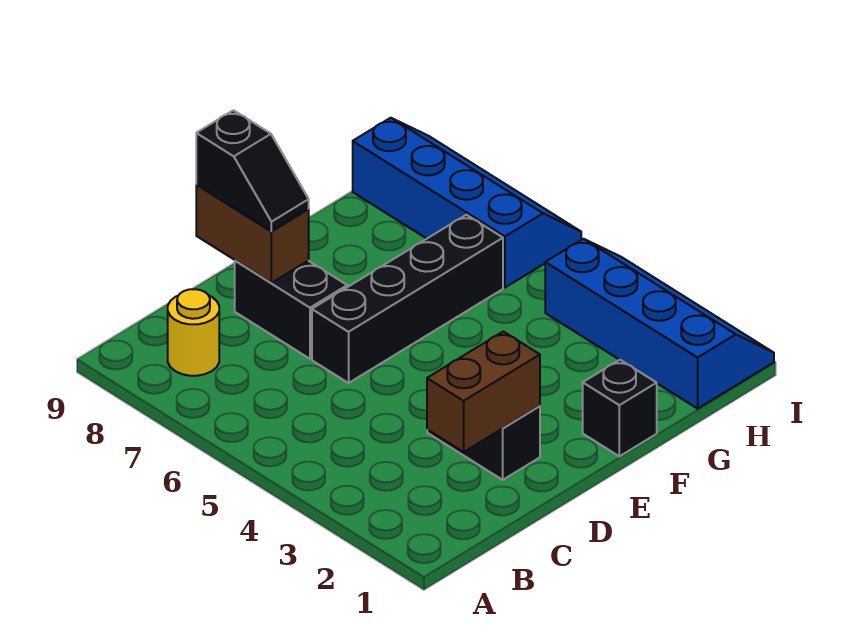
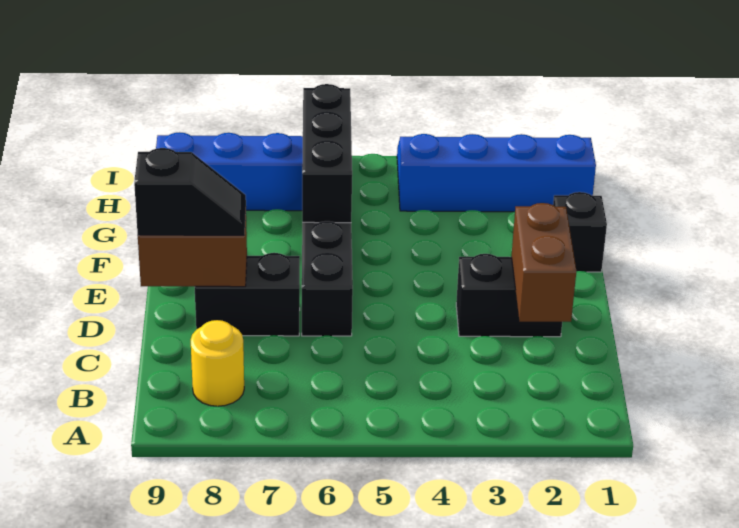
none -> black 1x3 brick [302,84,352,223]

